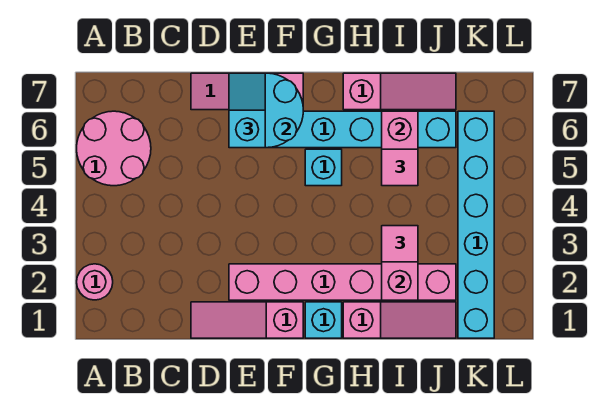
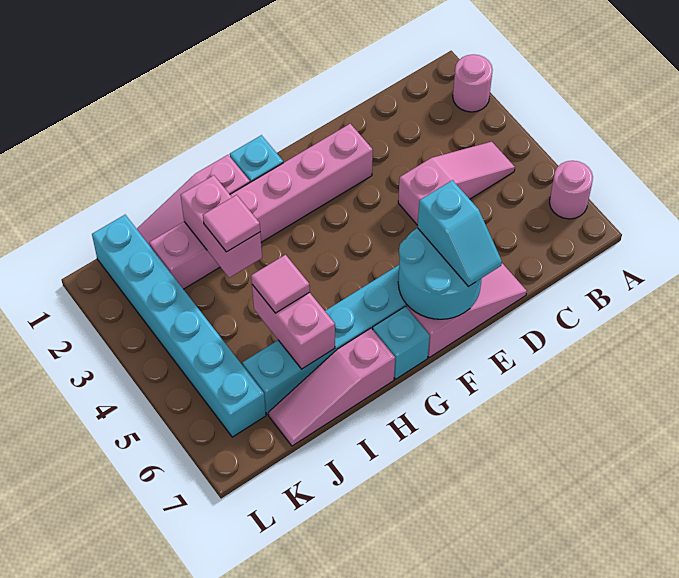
pink 2x2 round brick [77,111,151,186] -> pink 1x1 round brick [549,161,593,219]
pink 1x3 slope [191,302,303,338] -> pink 1x3 slope moved to [398,142,515,225]
cyan 1x1 brick [305,149,342,186] -> cyan 1x1 brick moved to [373,306,430,379]

